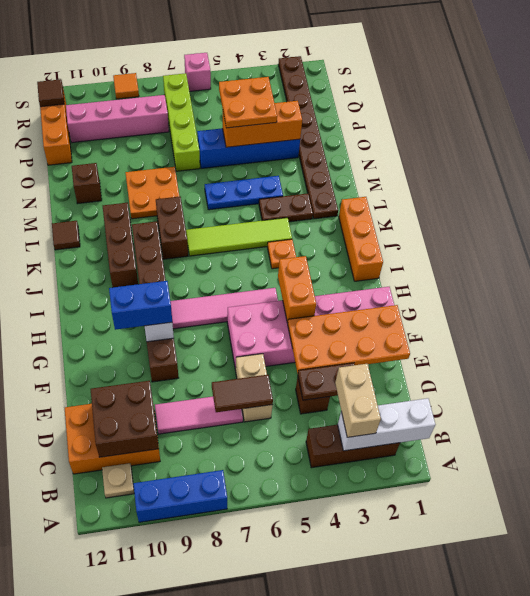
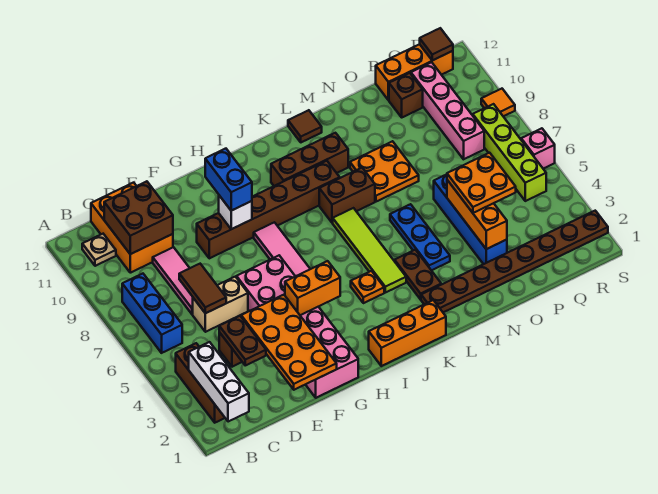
blue 1x3 brick [133,470,227,522] -> blue 1x3 brick moved to [122,274,182,353]
tan 1x2 brick [335,364,381,437] -> none
brown 1x1 brick [72,163,102,204] -> brown 1x1 brick moved to [389,73,423,117]
lime 1x4 brick [163,73,200,171] -> lime 1x4 brick turned to [473,104,546,201]

